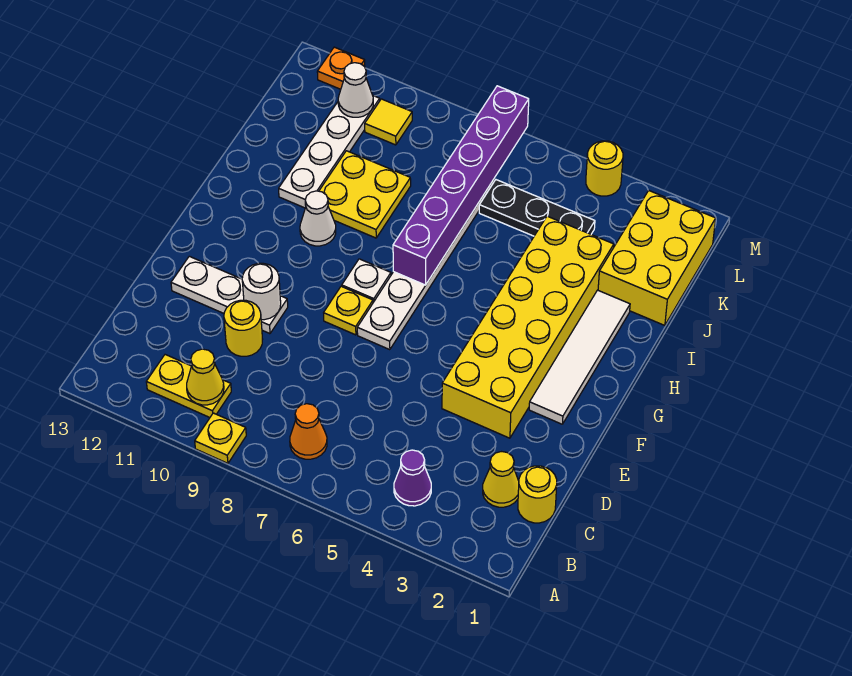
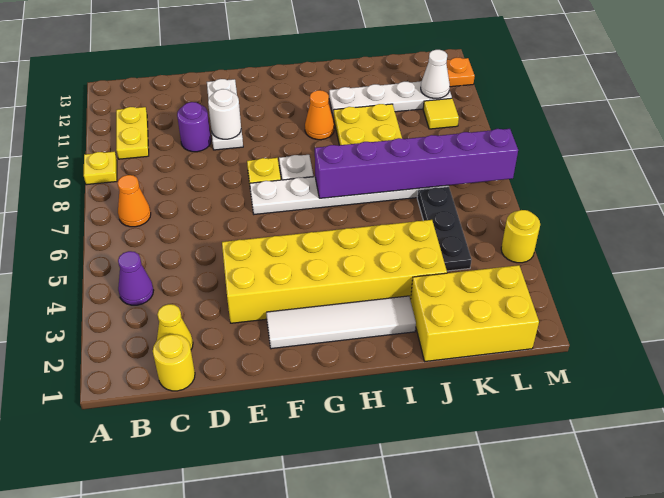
yellow 1x1 cone [187,349,224,405] -> none
yellow 1x1 round brick [224,300,263,356] -> purple 1x1 round brick [177,102,211,152]
white 1x1 cone [300,191,336,246] -> orange 1x1 cone [305,90,334,140]

